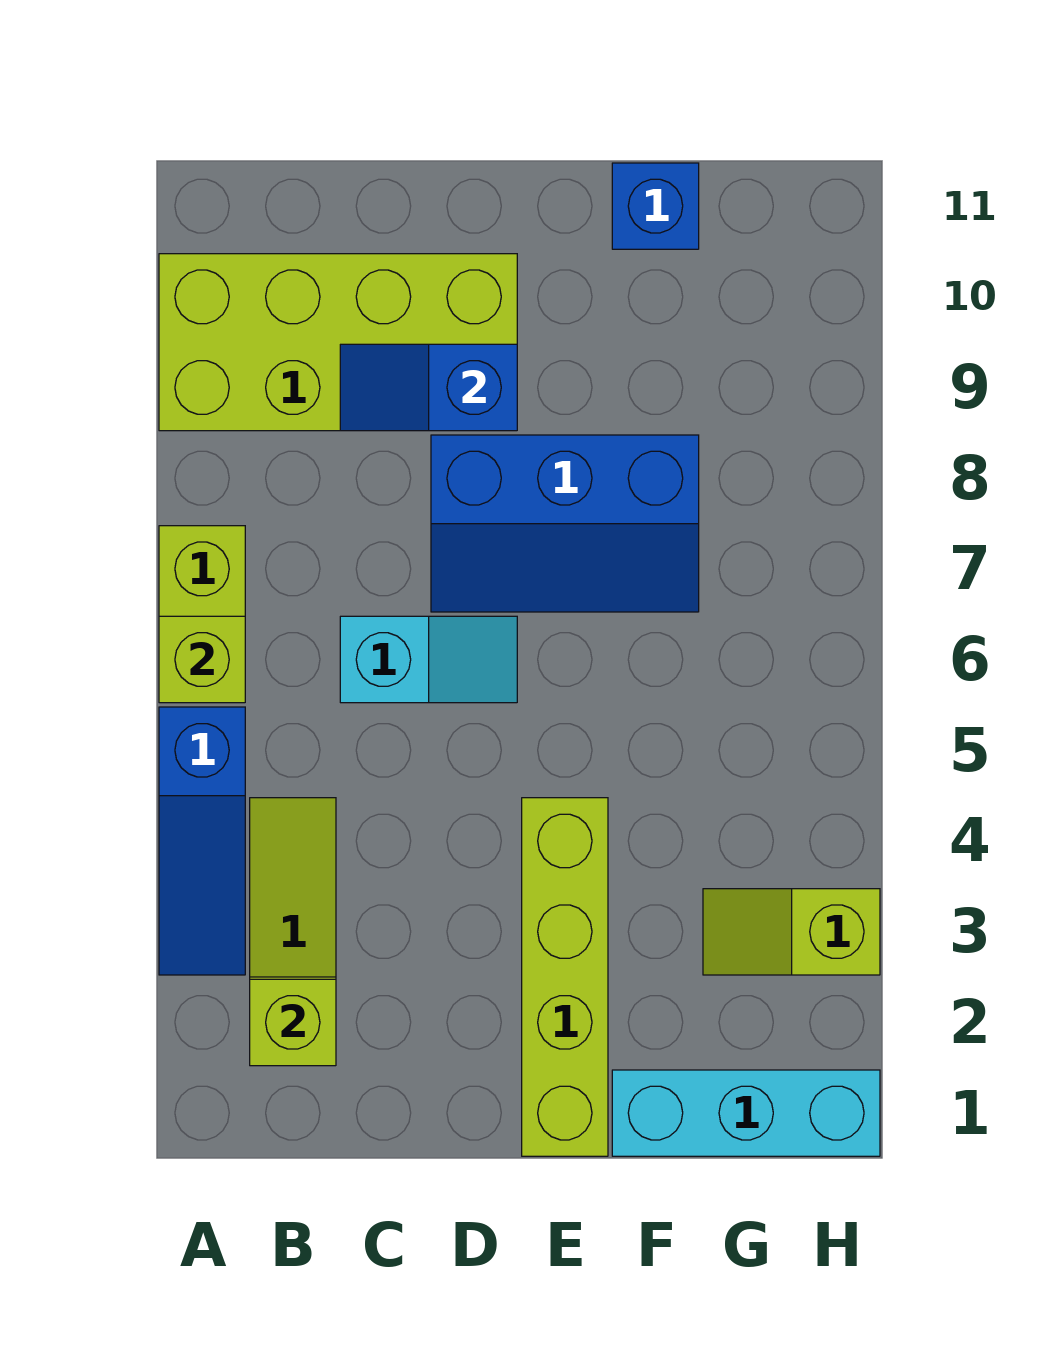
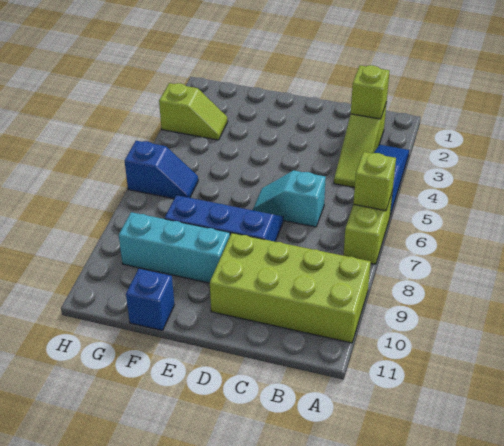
blue 1x2 slope [340,344,517,431] -> blue 1x2 slope moved to [125,141,198,199]
lime 1x4 brick [522,798,608,1156] -> none
cyan 1x3 brick [612,1070,880,1156] -> cyan 1x3 brick moved to [119,212,230,283]

